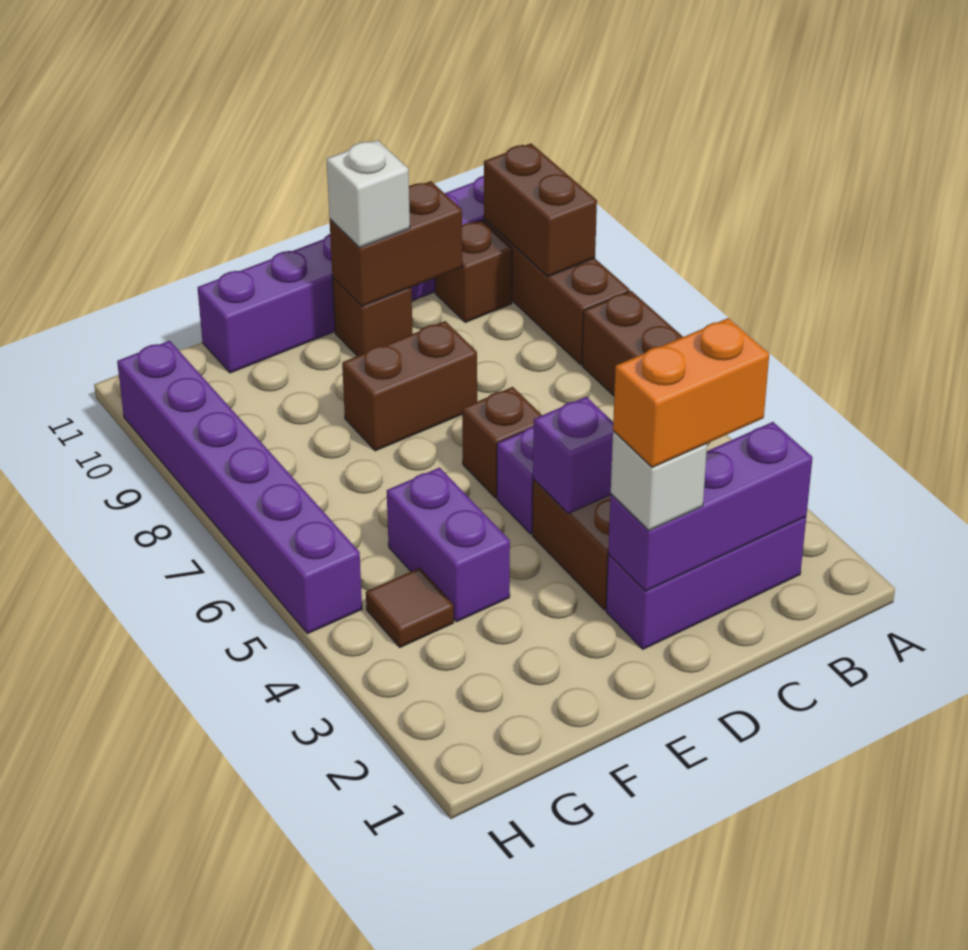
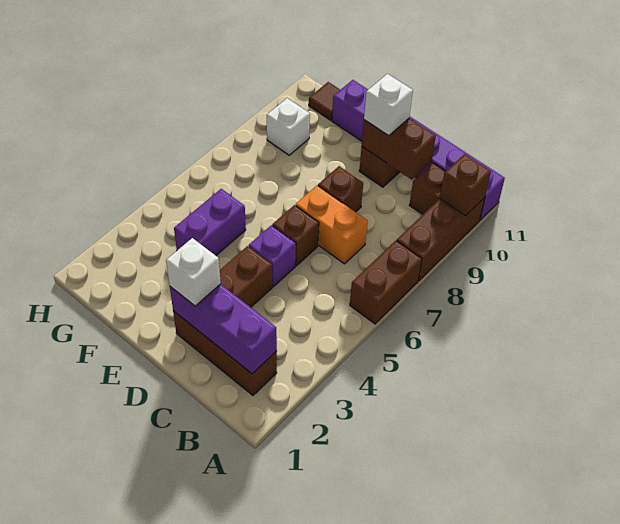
brown 1x2 brick [484,143,597,277] -> brown 1x1 brick [440,154,491,216]
purple 1x3 brick [606,517,806,649] -> brown 1x3 brick [173,311,277,395]
orange 1x2 brick [613,318,769,467] -> orange 1x2 brick moved to [296,185,368,264]
purple 1x1 brick [533,397,613,513] -> none
brown 1x2 brick [342,321,477,451] -> brown 1x1 brick [318,166,363,212]
brown 1x1 tile [366,568,454,647] -> brown 1x1 tile moved to [309,82,340,120]
none -> white 1x1 brick [267,98,310,155]
purple 1x6 brick [117,341,362,634] -> none

